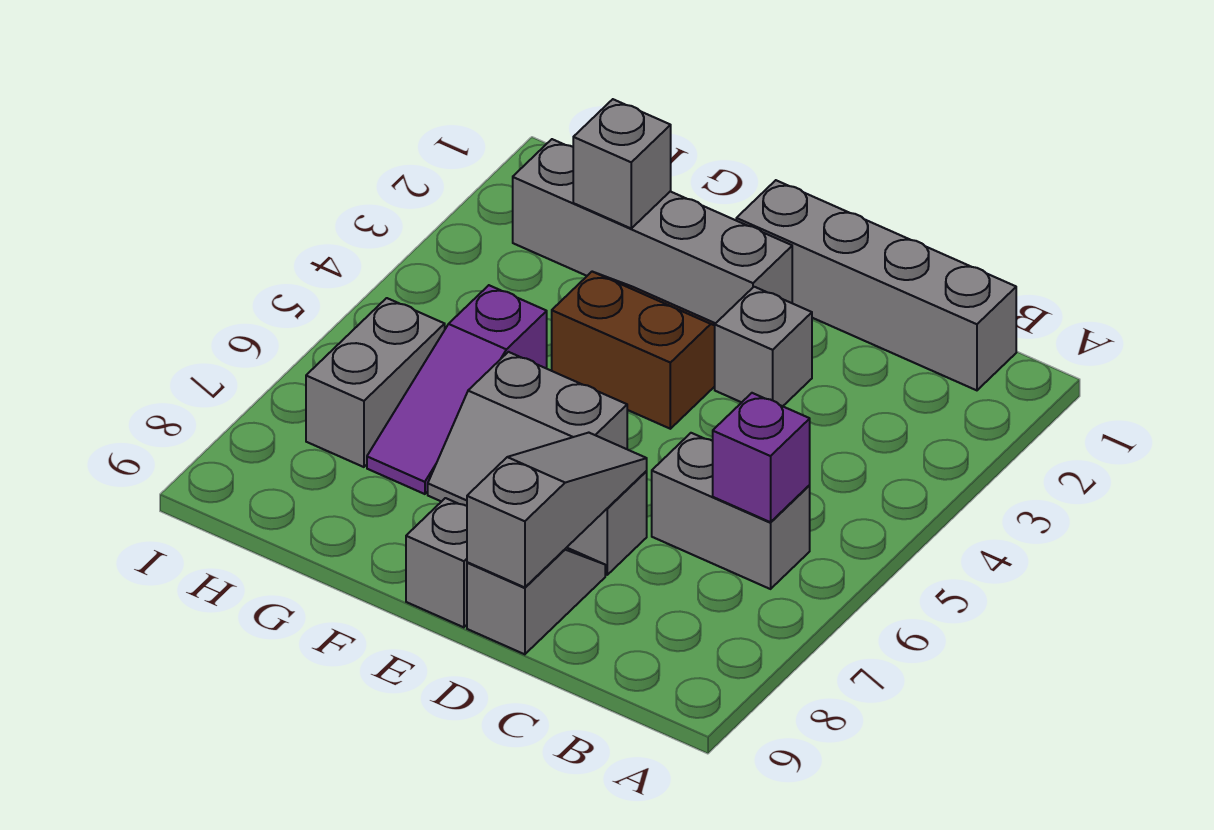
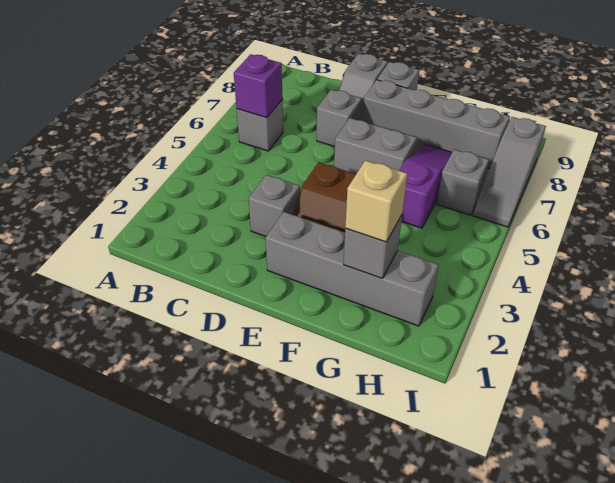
grey 1x4 brick [736,180,1016,390] -> grey 1x4 brick moved to [362,80,510,169]
grey 1x2 brick [652,433,810,589] -> grey 1x1 brick [237,99,283,151]
grey 1x3 slope [467,433,647,587] -> grey 1x3 slope moved to [473,117,546,227]
none -> tan 1x1 brick [345,160,407,242]
grey 1x2 brick [306,298,445,467] -> grey 1x1 brick [437,149,489,215]

